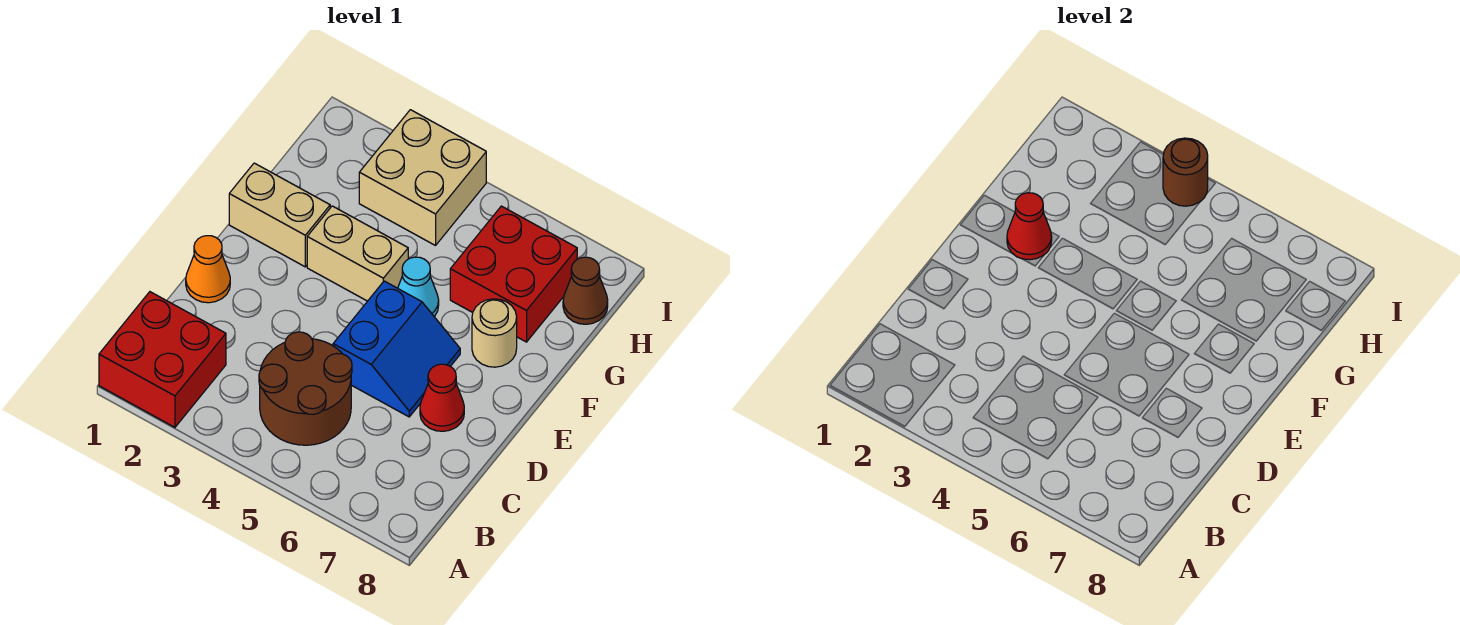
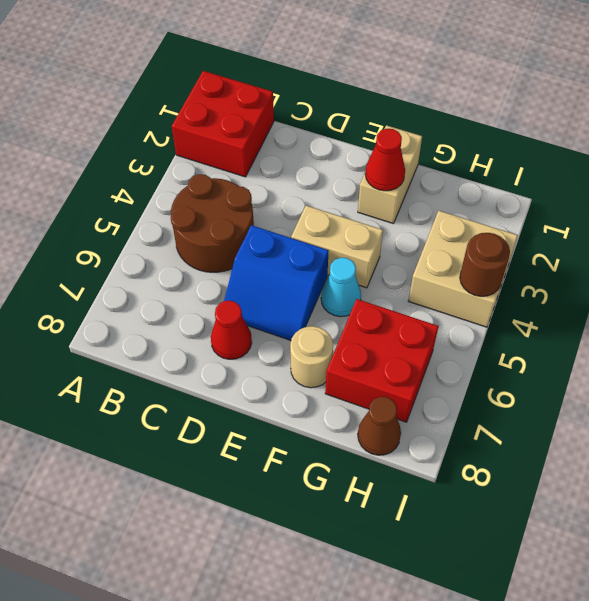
orange 1x1 cone [186,236,230,303] -> none
tan 1x2 brick [307,206,408,301] -> tan 1x2 brick turned to [291,205,383,288]

